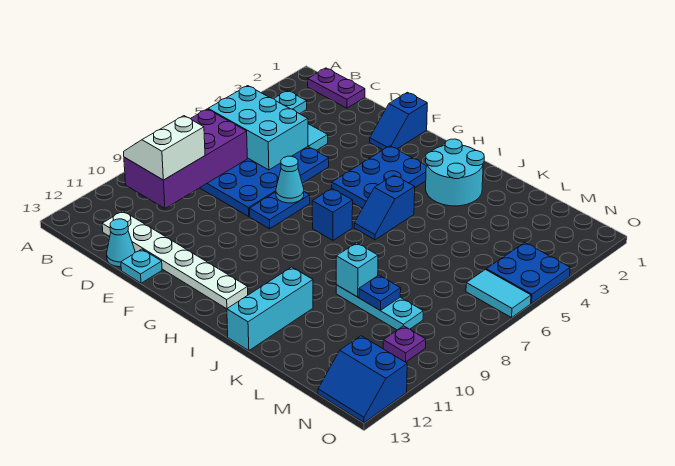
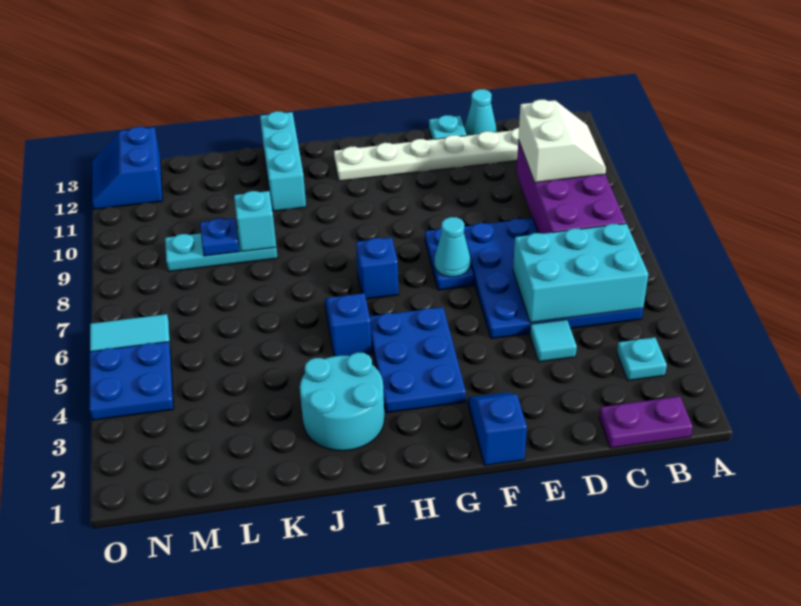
purple 1x1 plate [383,326,426,362] -> none
blue 2x2 slope [318,336,407,423] -> blue 2x2 slope turned to [92,127,163,209]

